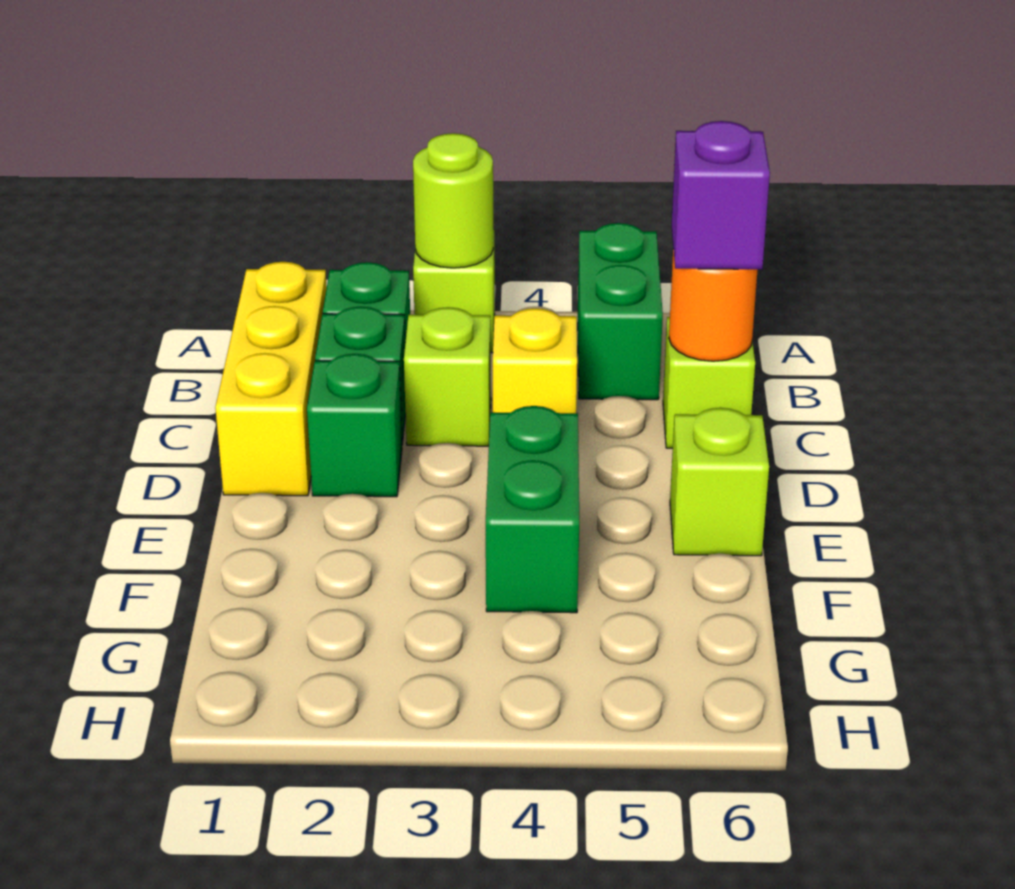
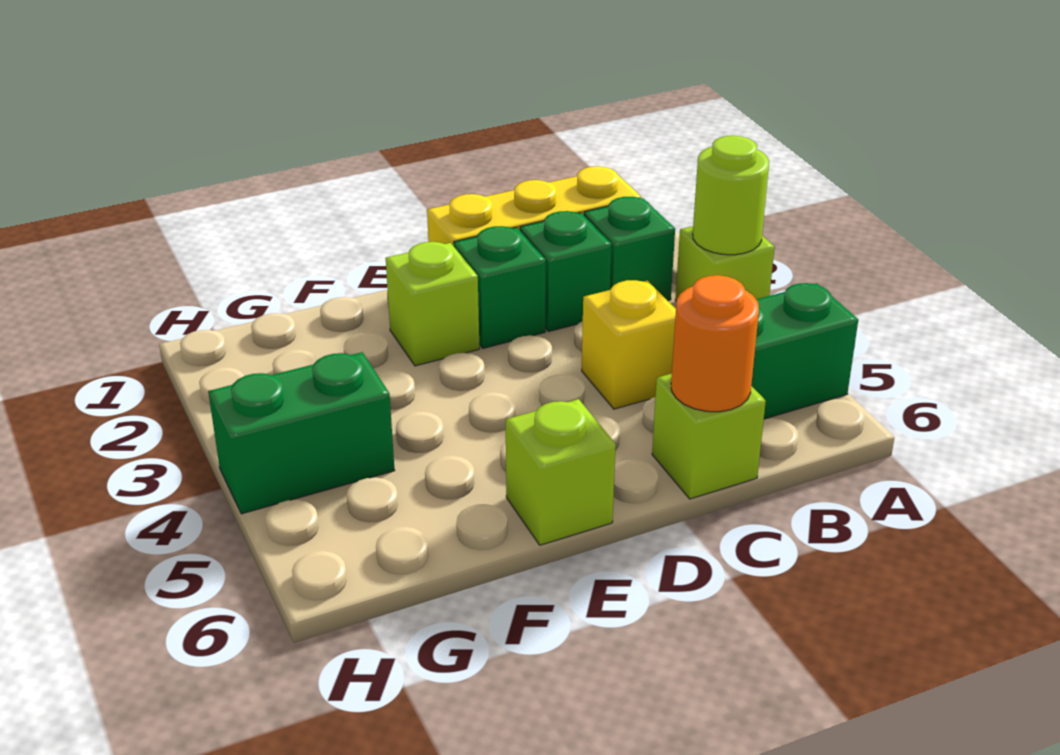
lime 1x1 brick [404,307,491,446] -> lime 1x1 brick moved to [386,242,479,366]
purple 1x1 brick [672,121,770,269] -> none
green 1x2 brick [486,406,579,613] -> green 1x2 brick moved to [208,352,395,514]

